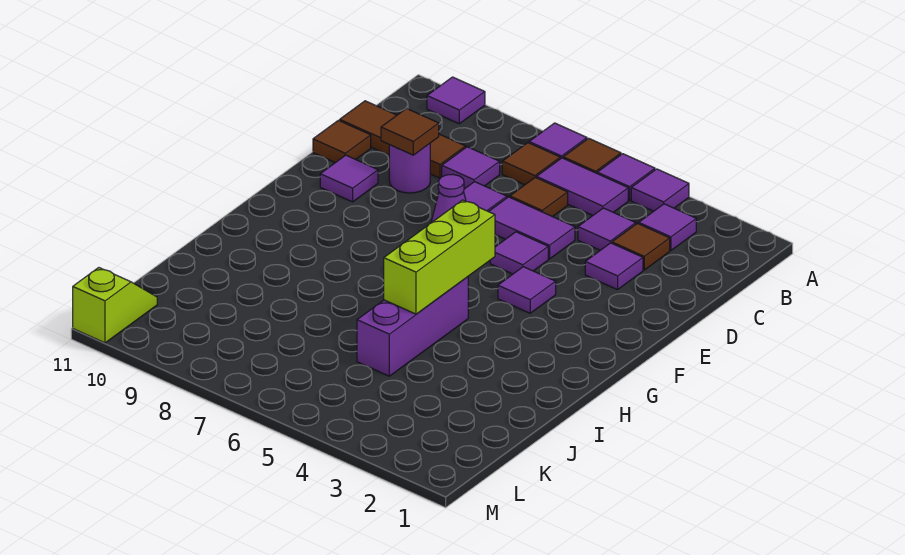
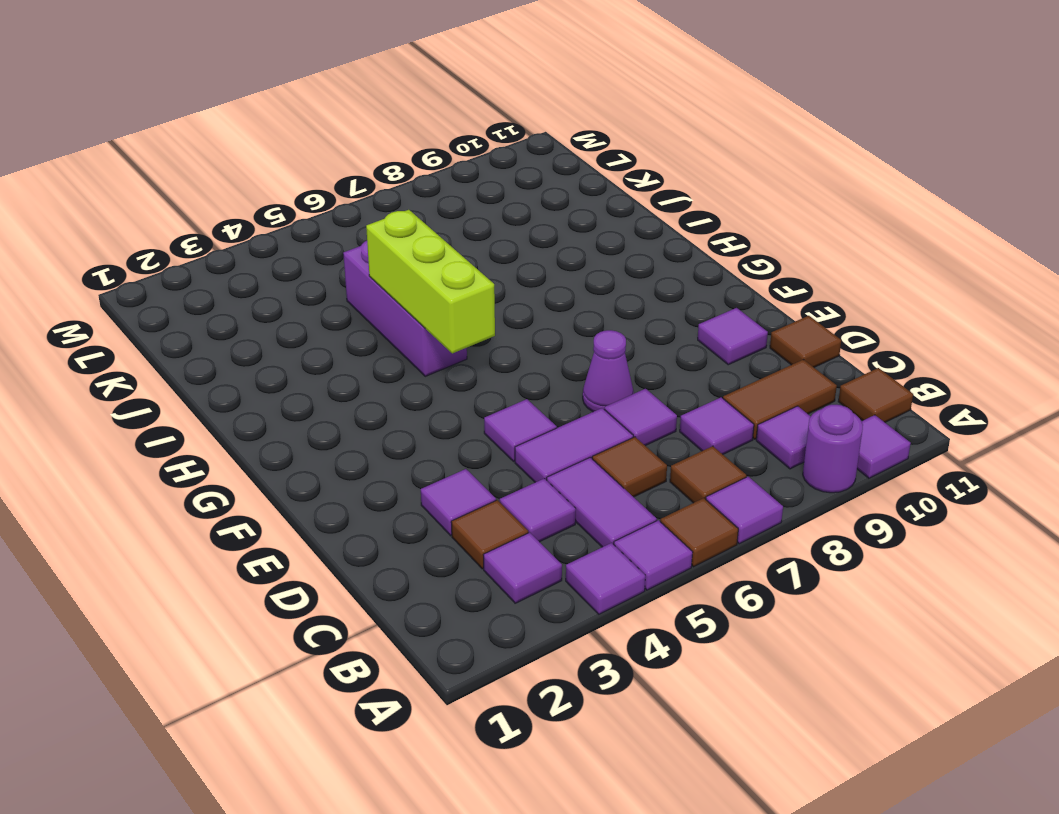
purple 1x2 tile [537,158,628,215] -> purple 1x2 tile turned to [547,457,657,547]
brown 1x3 tile [340,101,466,178] -> brown 1x2 tile [723,359,837,439]
purple 1x1 round brick [389,144,430,193] -> purple 1x1 round brick moved to [803,405,863,493]
brown 1x1 tile [381,109,439,155] -> brown 1x1 tile moved to [838,368,913,422]
purple 1x1 tile [498,267,556,313] -> purple 1x1 tile moved to [756,406,811,469]
lime 1x2 slope [73,268,157,343] -> none

